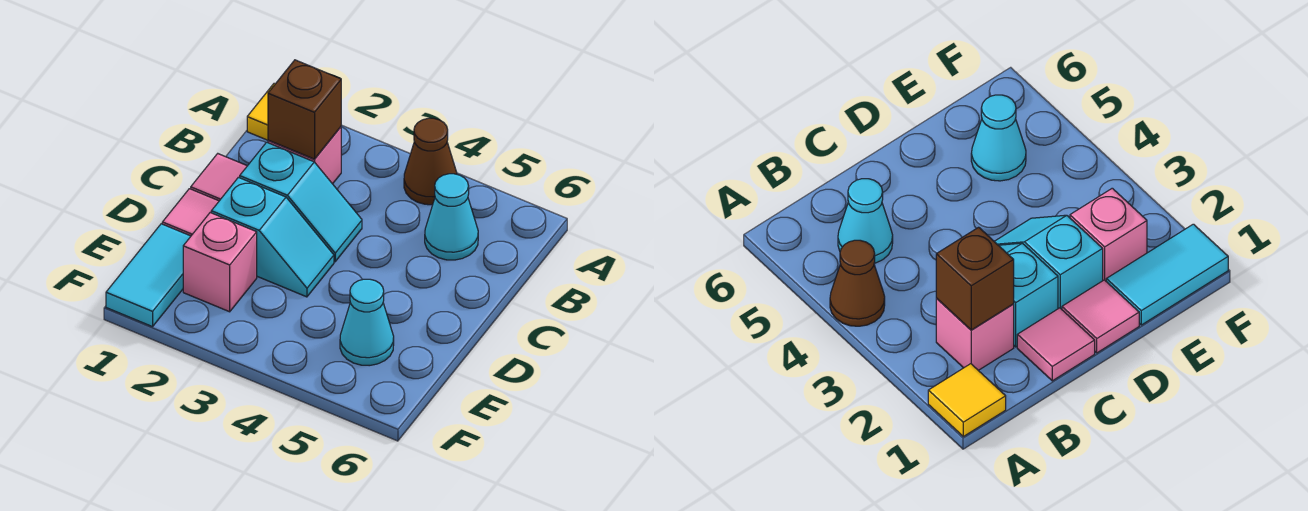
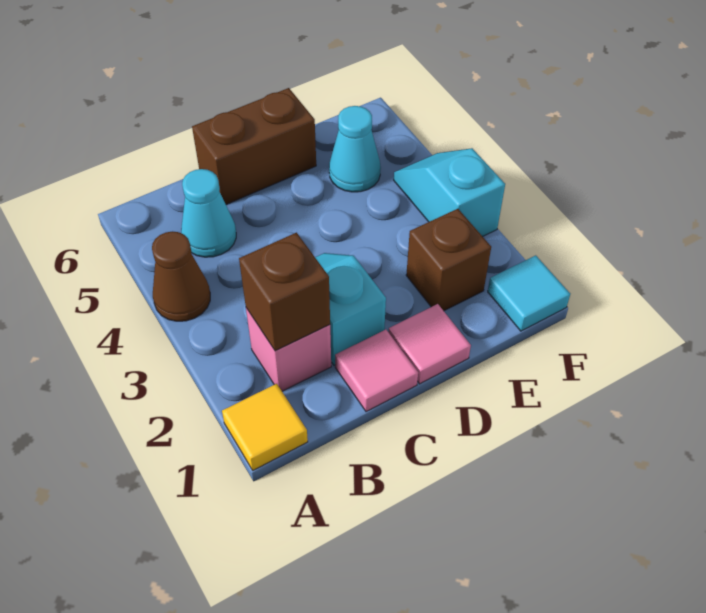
none -> brown 1x2 brick [192,88,316,204]
cyan 1x2 slope [211,177,334,297] -> cyan 1x2 slope moved to [394,148,505,236]
cyan 1x2 tile [106,224,191,327] -> cyan 1x1 tile [488,255,570,331]
pink 1x1 brick [183,213,257,312] -> brown 1x1 brick [406,209,491,311]

